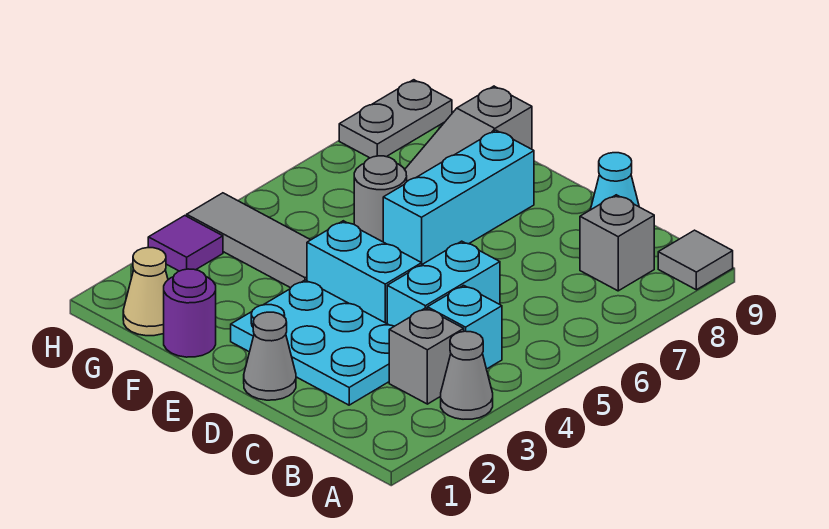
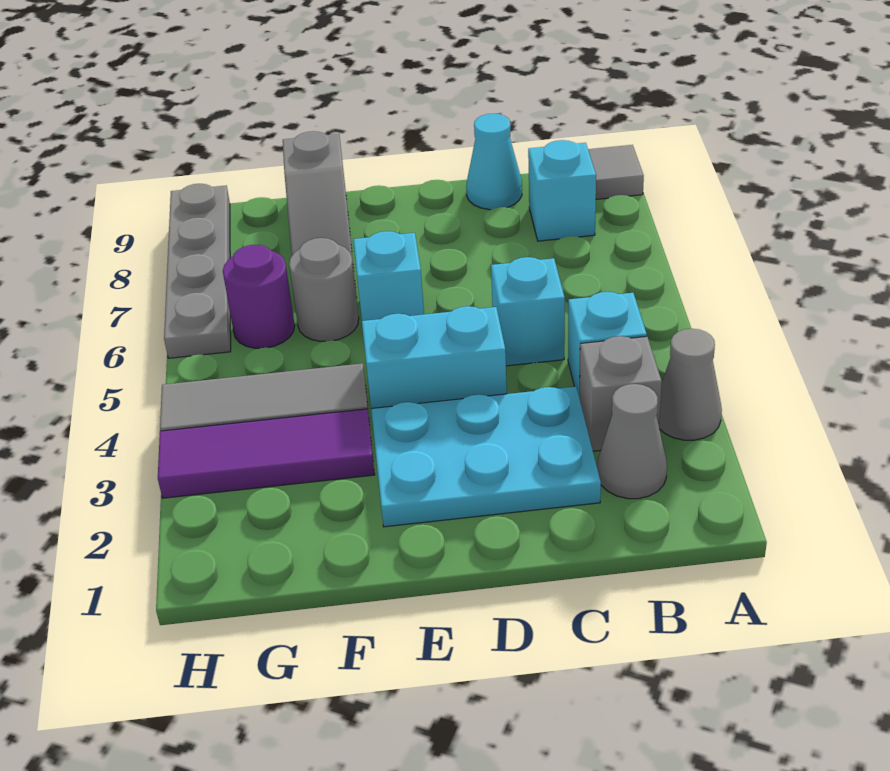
grey 1x1 brick [580,195,654,291] -> cyan 1x1 brick [528,140,596,241]
cyan 1x2 brick [387,241,500,326] -> cyan 1x1 brick [491,257,565,366]
grey 1x1 cone [244,312,296,400] -> grey 1x1 cone moved to [597,384,667,499]
cyan 1x3 brick [383,130,534,264] -> cyan 1x1 brick [353,231,424,321]
purple 1x1 round brick [164,269,216,357] -> purple 1x1 round brick moved to [223,245,295,348]
tan 1x1 cone [123,248,168,336] -> none
purple 1x1 tile [148,216,223,271] -> purple 1x3 tile [158,409,375,498]
grey 1x2 plate [339,80,452,158] -> grey 1x4 plate [164,184,231,358]

